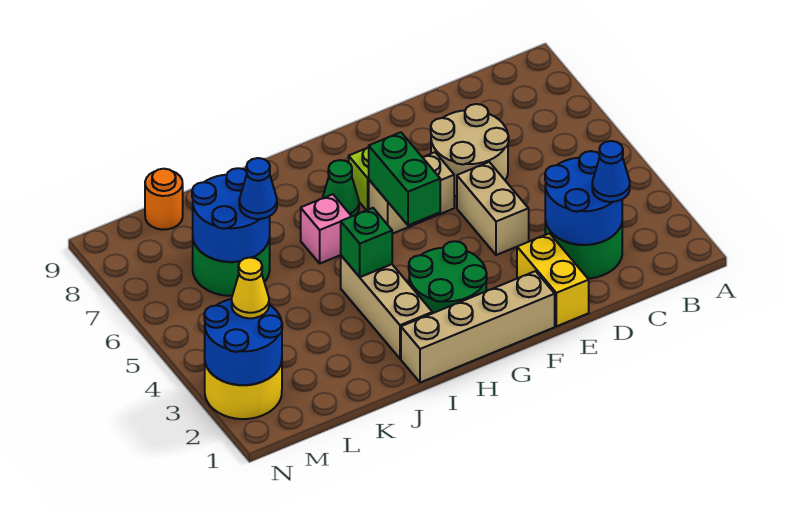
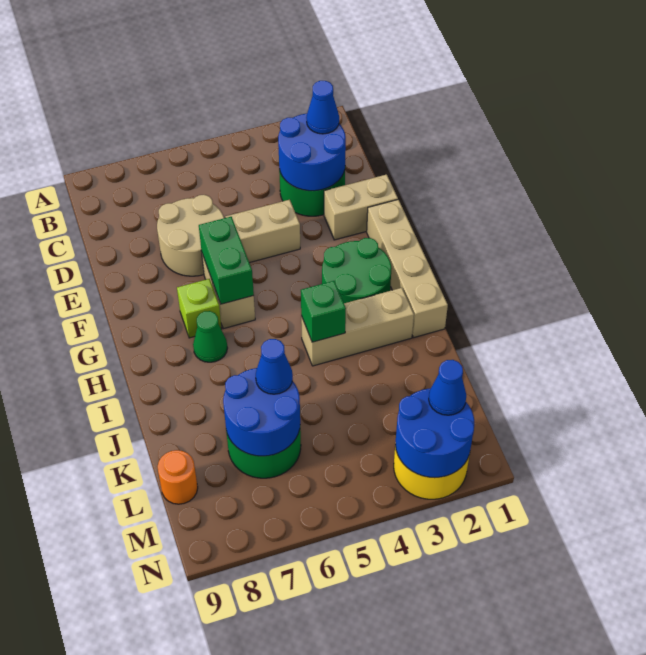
yellow 1x2 brick [517,233,589,326] -> tan 1x2 brick [324,174,398,240]
green 1x2 brick [369,132,440,225] -> green 1x2 brick turned to [199,217,254,304]
pink 1x1 brick [301,194,352,263] -> none
none -> blue 1x1 cone [429,360,466,415]
yellow 1x1 cone [232,257,269,318] -> none

